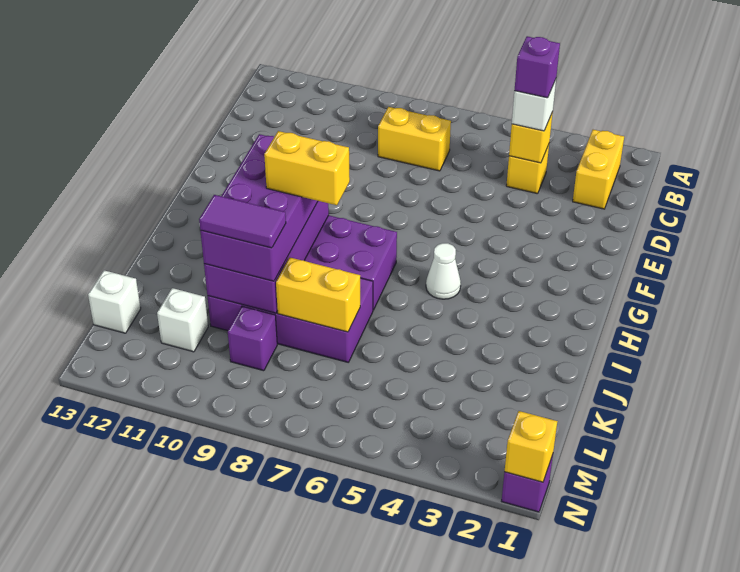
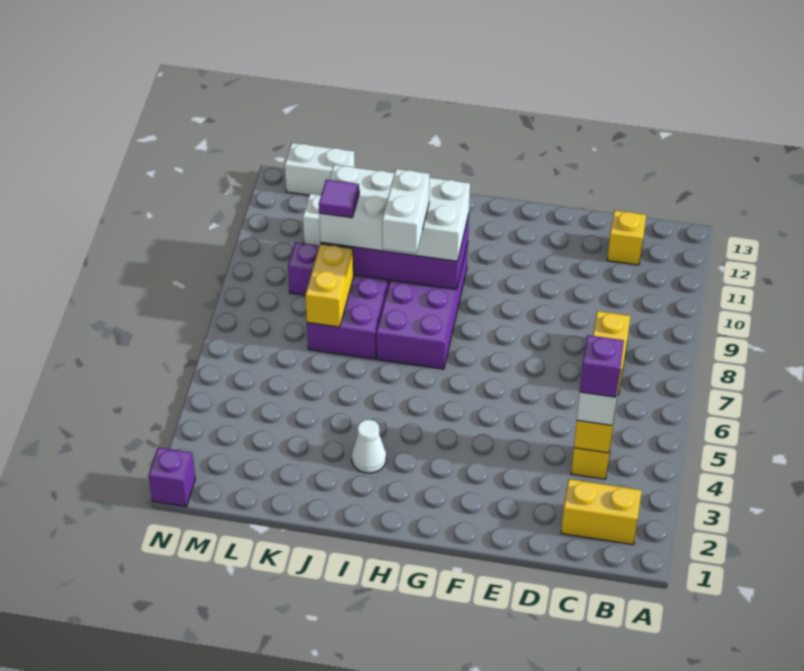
white 1x1 cone [426,243,461,299] -> white 1x1 cone moved to [352,420,386,473]
purple 2x4 brick [200,134,318,281] -> white 2x4 brick [319,165,470,261]
yellow 1x2 brick [264,131,350,205] -> white 1x2 brick [382,169,429,253]
purple 1x2 tile [199,195,286,248] -> purple 1x1 tile [319,180,359,218]
white 1x1 brick [88,270,141,333] -> white 1x2 brick [285,143,355,195]
yellow 1x1 brick [505,411,557,482] -> yellow 1x1 brick moved to [607,210,646,265]

